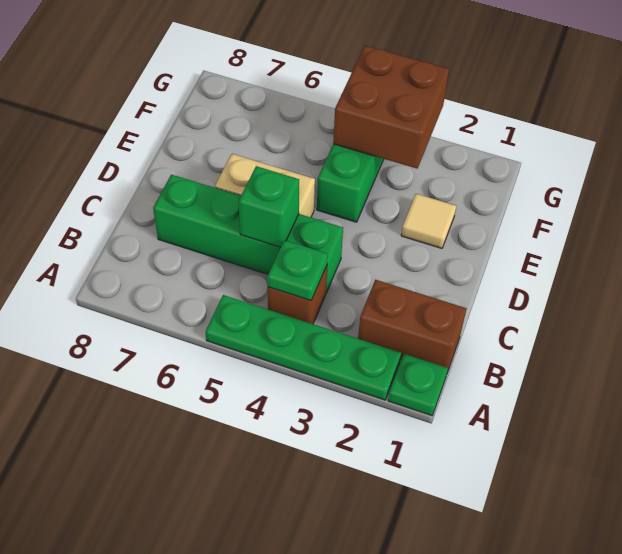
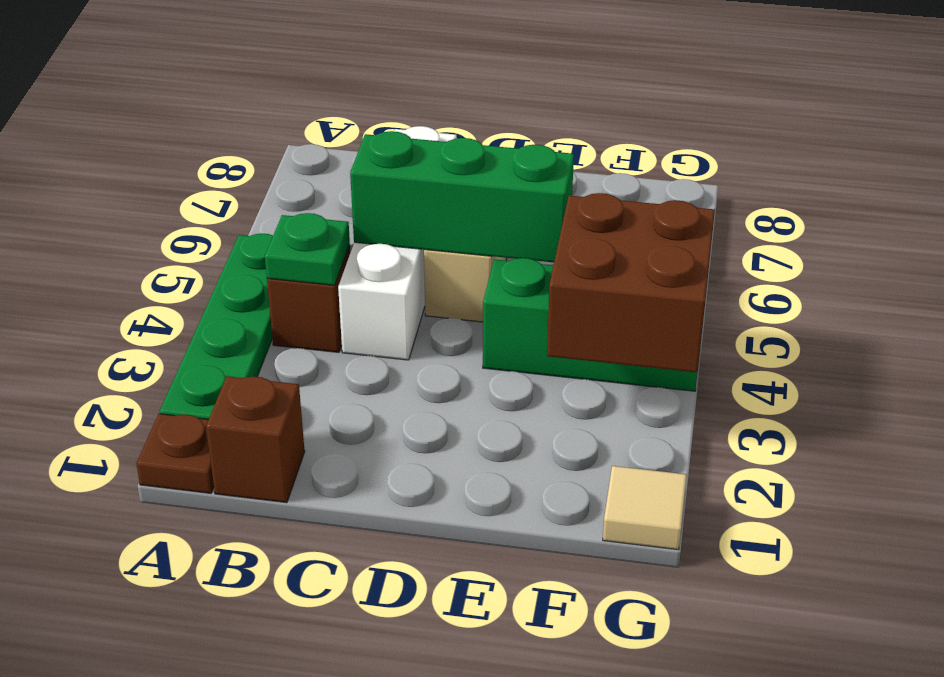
green 1x1 plate [388,354,448,416] -> brown 1x1 plate [136,414,214,493]
brown 1x2 brick [358,280,467,372] -> brown 1x1 brick [206,376,305,503]
green 1x4 brick [153,175,343,293] -> white 1x4 brick [338,126,457,360]
green 1x1 brick [239,166,299,247] -> green 1x3 brick [350,131,574,262]
tan 1x1 tile [401,194,456,248] -> tan 1x1 tile moved to [603,466,687,550]

